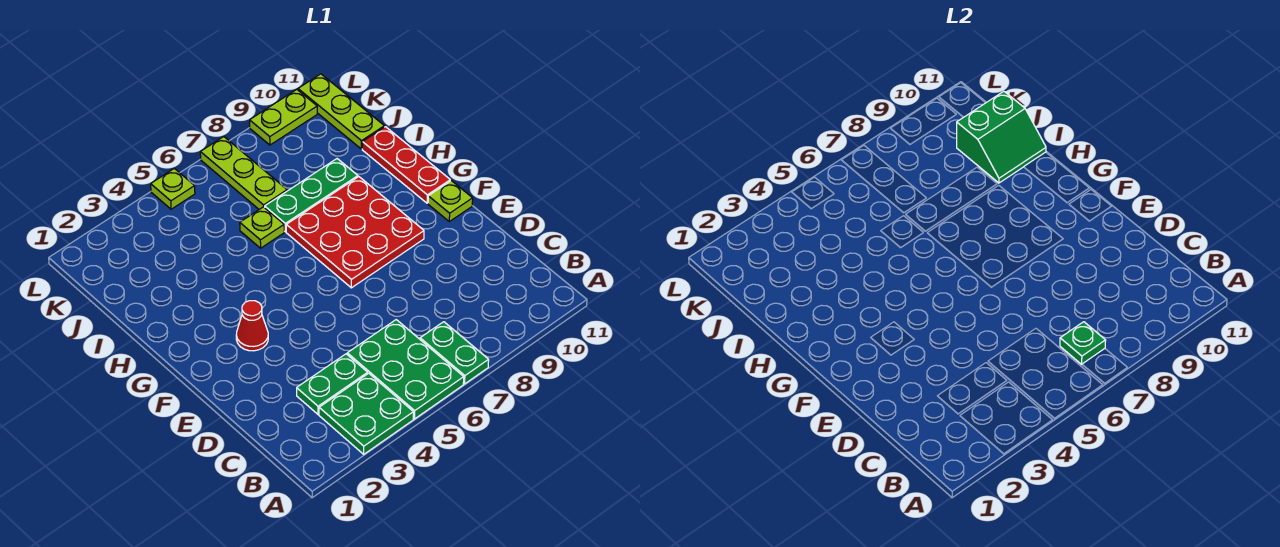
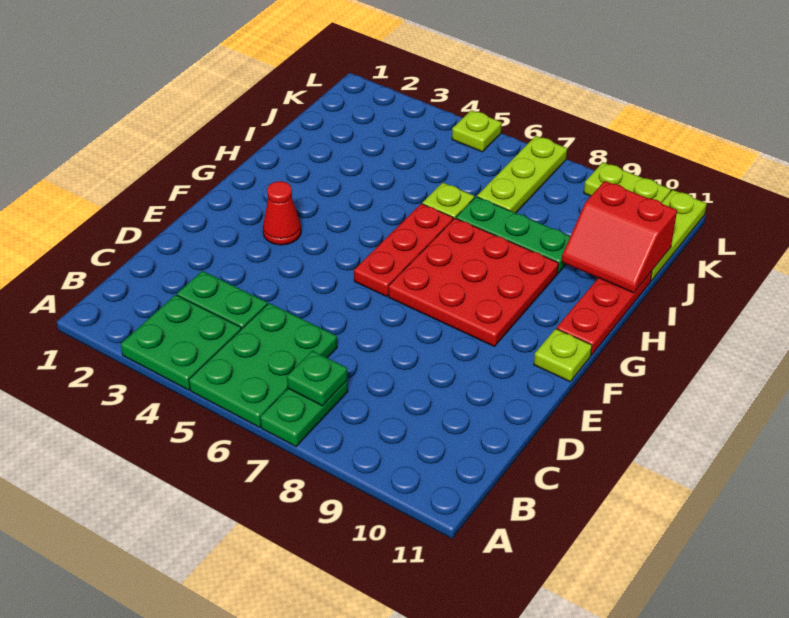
none -> red 1x3 plate [354,204,453,297]
green 2x2 slope [957,91,1046,183] -> red 2x2 slope [561,181,677,293]

